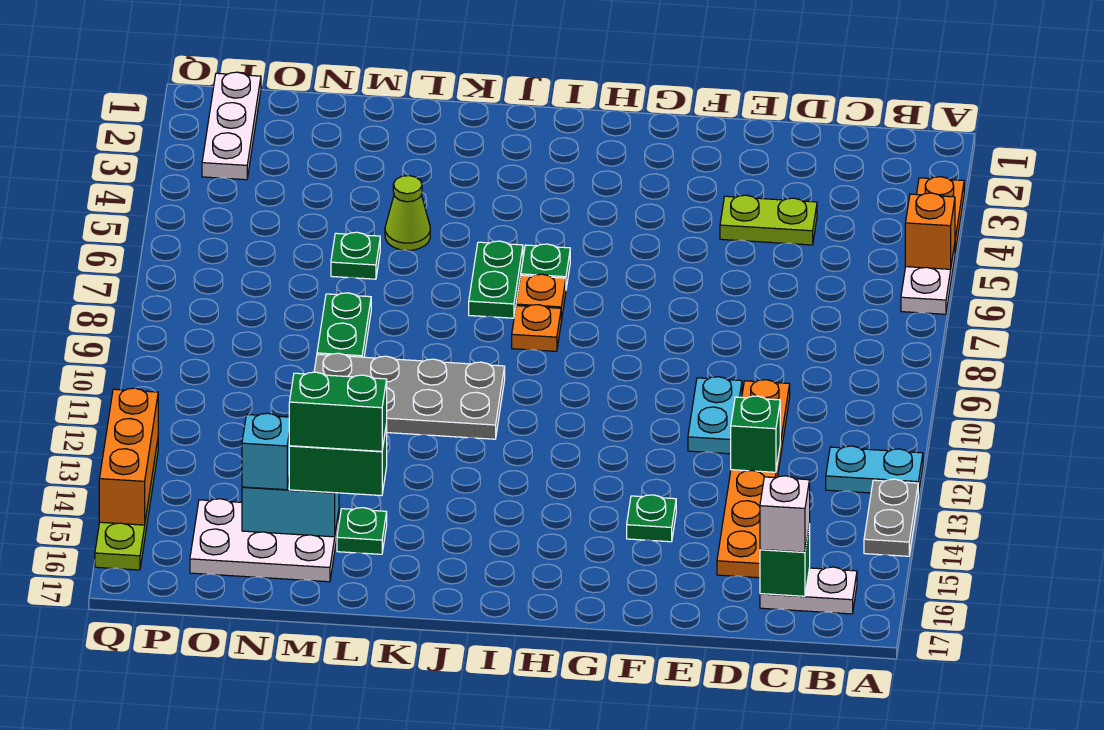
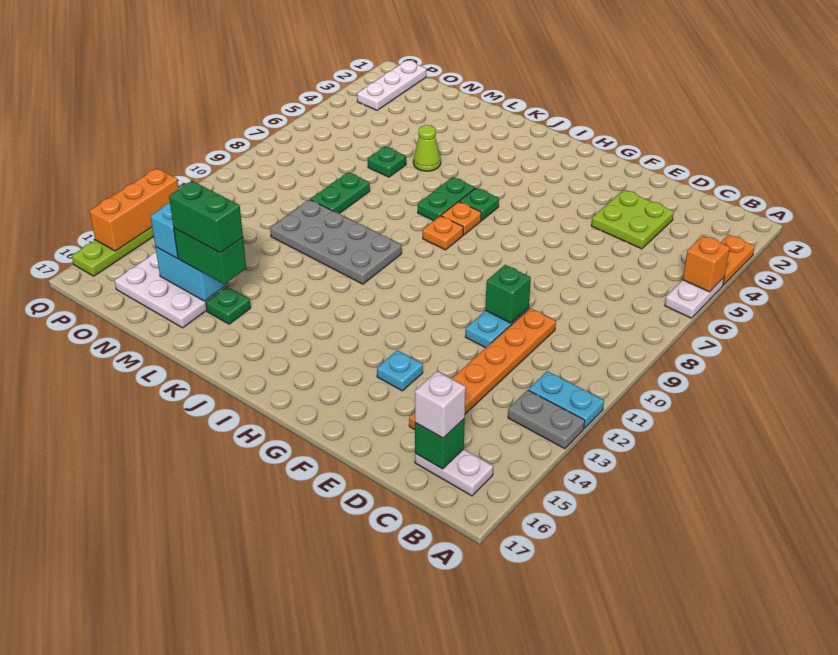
grey 1x2 plate [864,479,918,556] -> grey 1x2 plate turned to [508,390,585,449]
lime 1x2 plate [720,195,817,245] -> lime 2x2 plate [592,190,674,249]
green 1x1 brick [731,396,780,472] -> green 1x1 brick moved to [485,265,531,323]
green 1x1 plate [627,495,676,542] -> cyan 1x1 plate [377,350,423,391]

